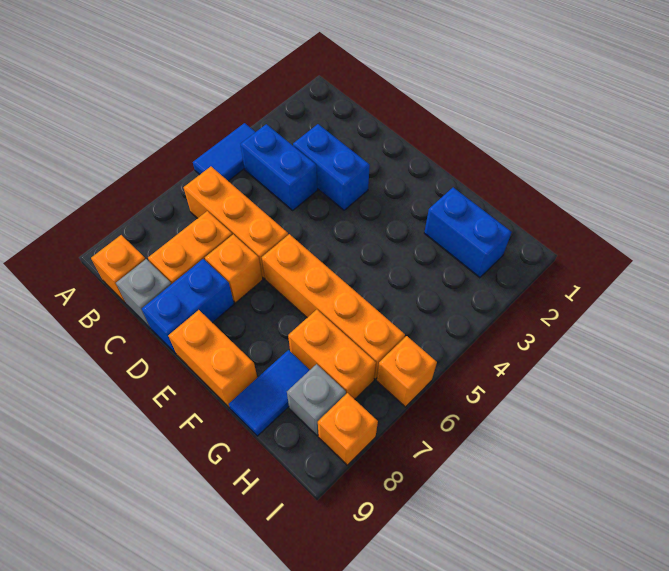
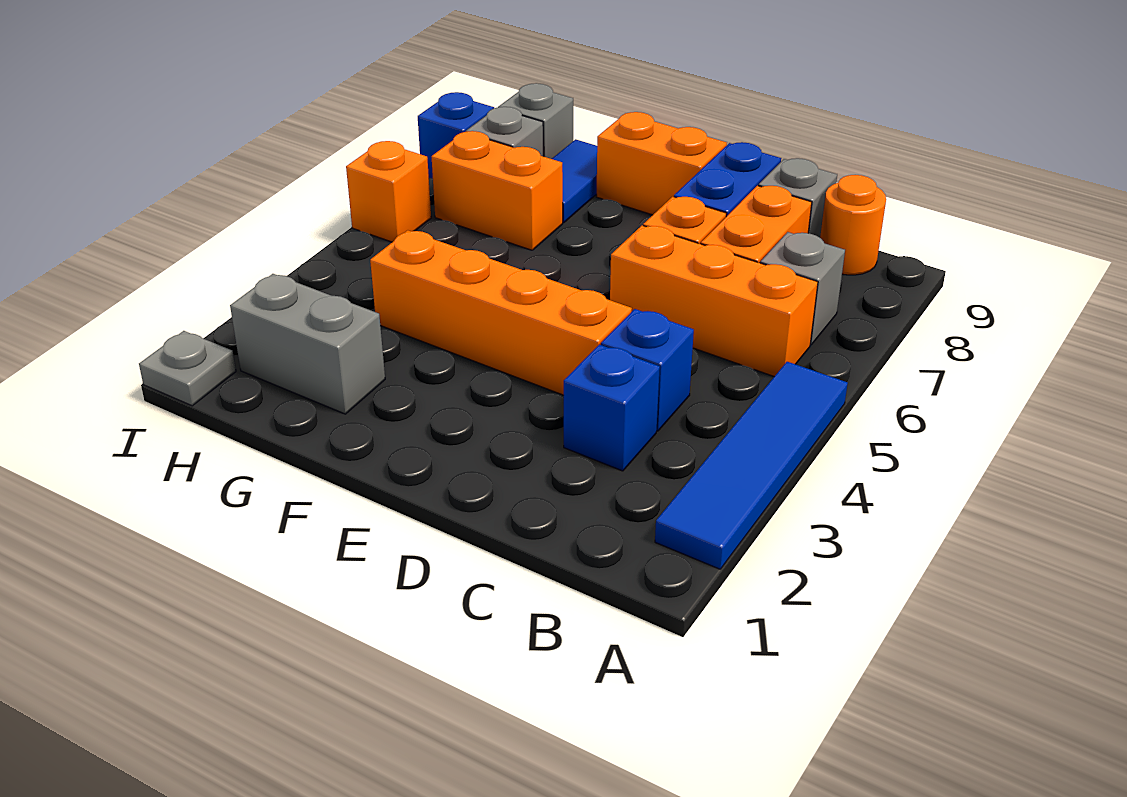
blue 1x2 tile [193,123,255,181] -> blue 1x4 tile [655,362,848,569]
blue 1x2 brick [241,124,317,210] -> blue 1x1 brick [601,309,694,431]
none -> grey 1x1 brick [760,232,845,345]
orange 1x1 brick [91,235,145,303] -> orange 1x1 round brick [820,175,886,275]
blue 1x2 brick [293,124,370,210] -> blue 1x1 brick [564,345,660,471]
orange 1x4 brick [262,234,405,379] -> orange 1x4 brick moved to [370,230,632,395]
blue 1x2 brick [424,188,511,278] -> grey 1x2 brick [230,274,385,414]
none -> grey 1x1 brick [498,83,573,159]
none -> grey 1x1 plate [139,331,236,406]
orange 1x1 brick [318,393,378,465] -> blue 1x1 brick [418,92,494,178]

